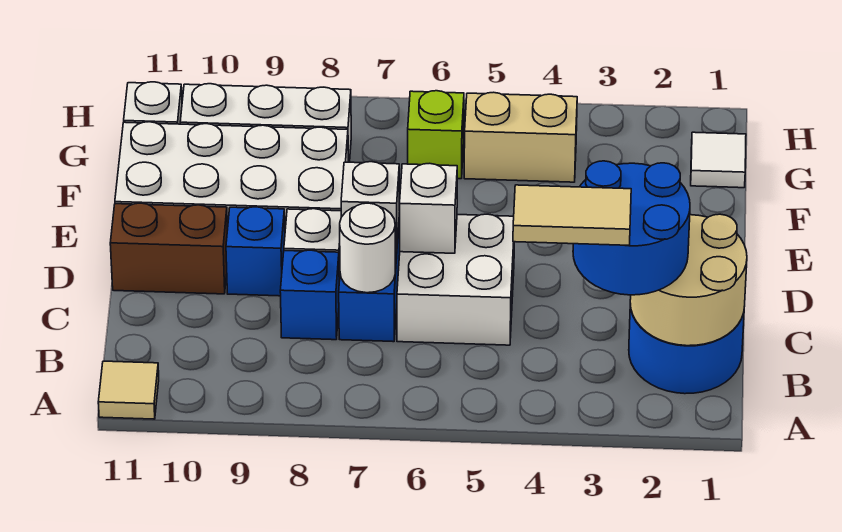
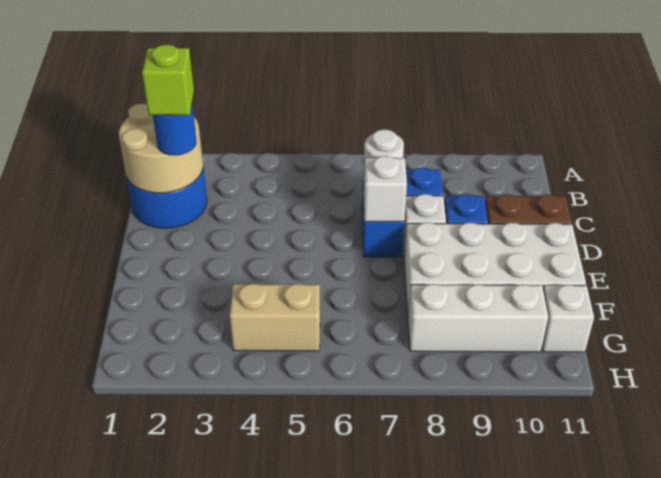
tan 1x1 tile [98,361,159,419] -> none
blue 2x2 round brick [573,161,690,295] -> blue 1x1 round brick [153,106,197,155]
tan 1x2 tile [513,185,631,245] -> none
white 2x2 brick [397,214,514,345] -> none
white 1x1 brick [400,163,457,253] -> none
white 1x1 tile [691,132,746,188] -> none
lime 1x1 brick [408,91,464,179] -> lime 1x1 brick moved to [142,45,194,115]

